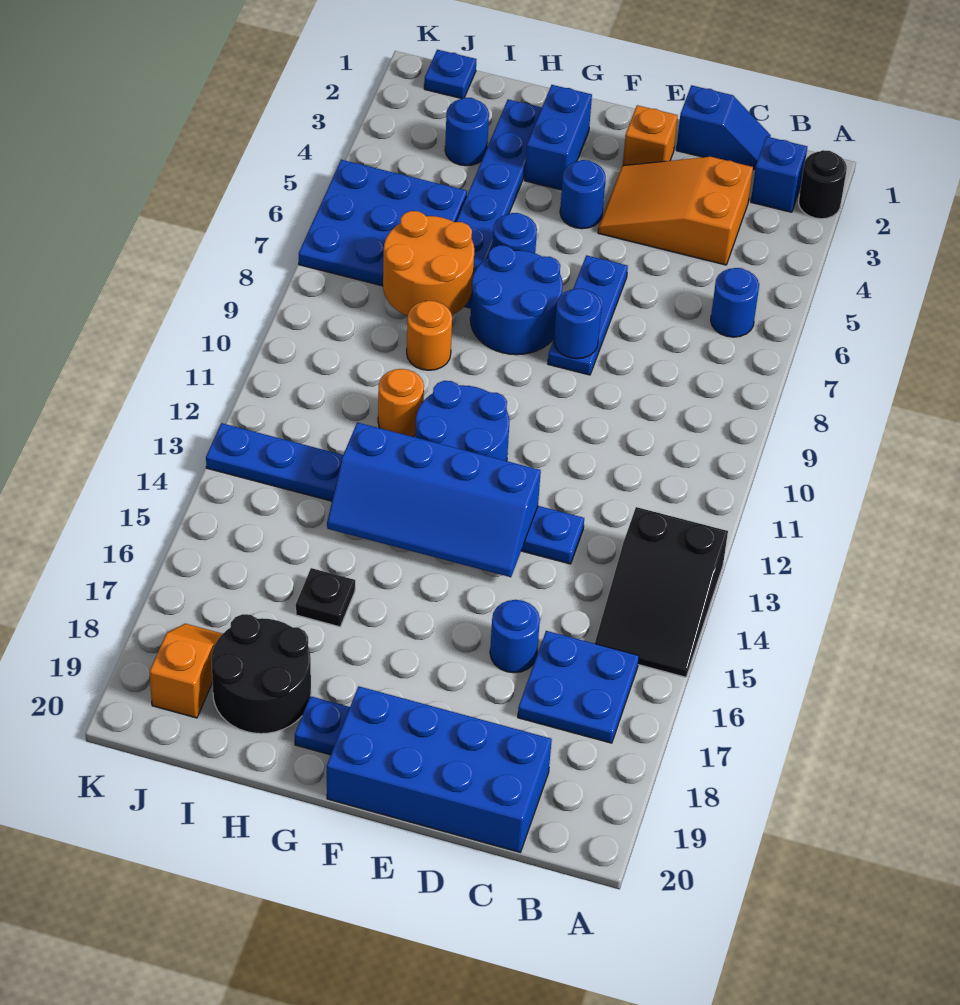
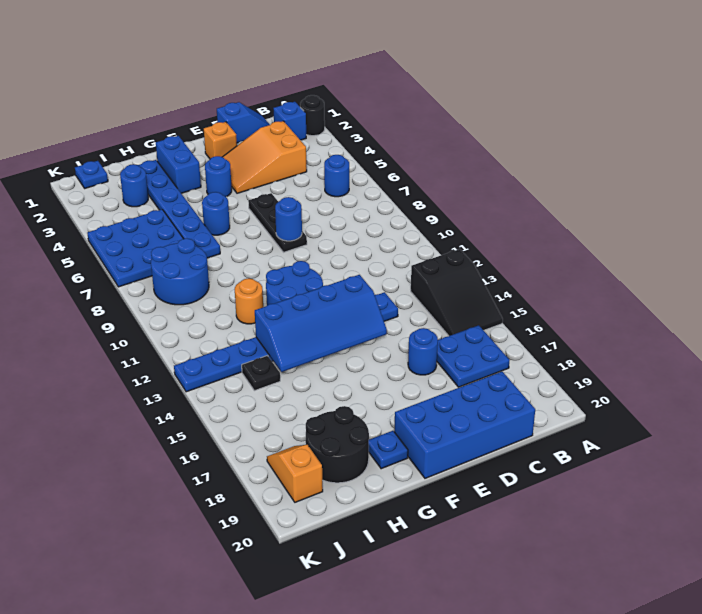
blue 1x3 plate [548,255,628,375] -> black 1x3 plate [248,193,307,252]
blue 2x2 round brick [470,245,563,355] -> blue 2x2 round brick moved to [151,238,209,305]
orange 2x2 round brick [383,211,474,316] -> none
orange 1x1 round brick [407,301,452,370] -> none
black 1x1 plate [296,568,355,627] -> black 1x1 plate moved to [242,356,280,391]

